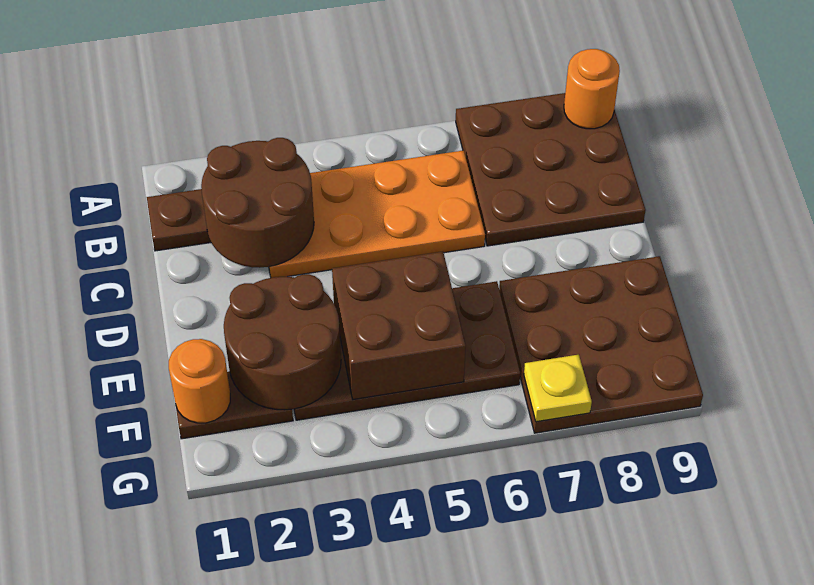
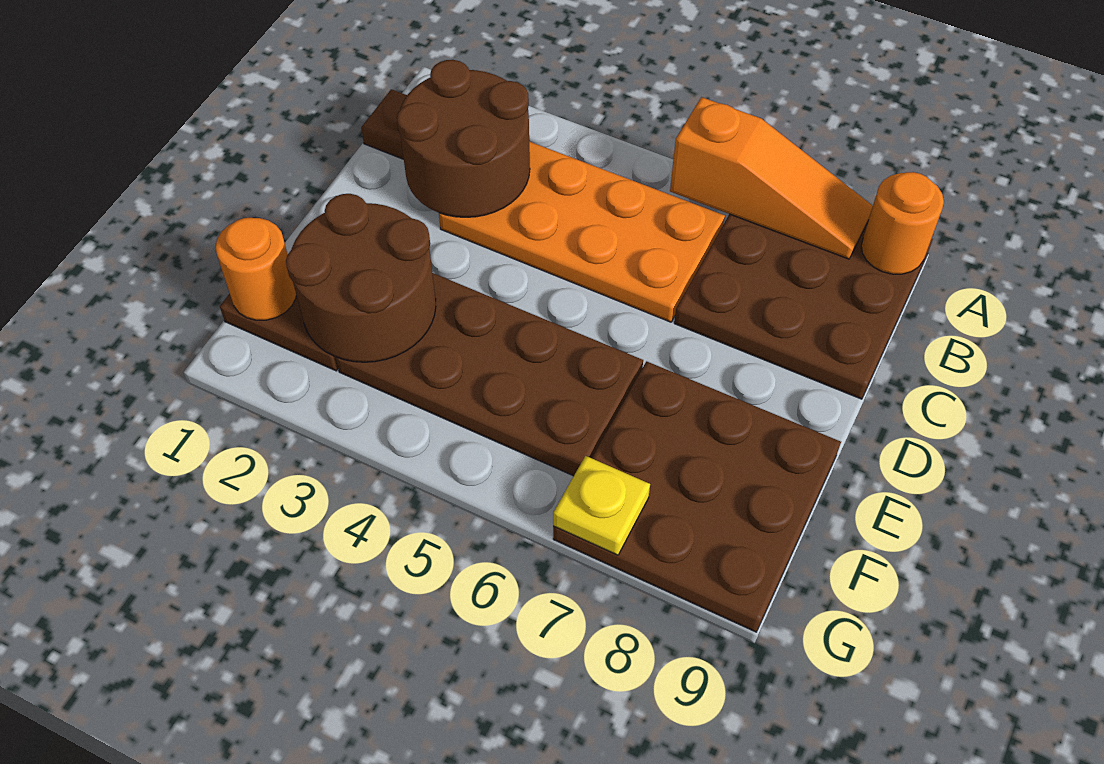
none -> orange 1x3 slope [670,97,873,259]
brown 2x2 brick [332,252,466,399] -> none

